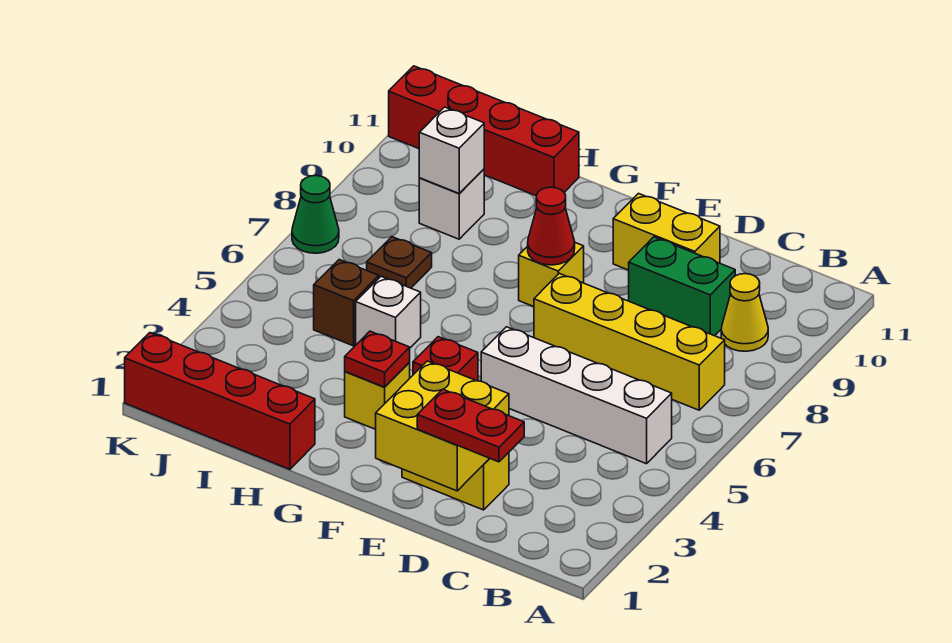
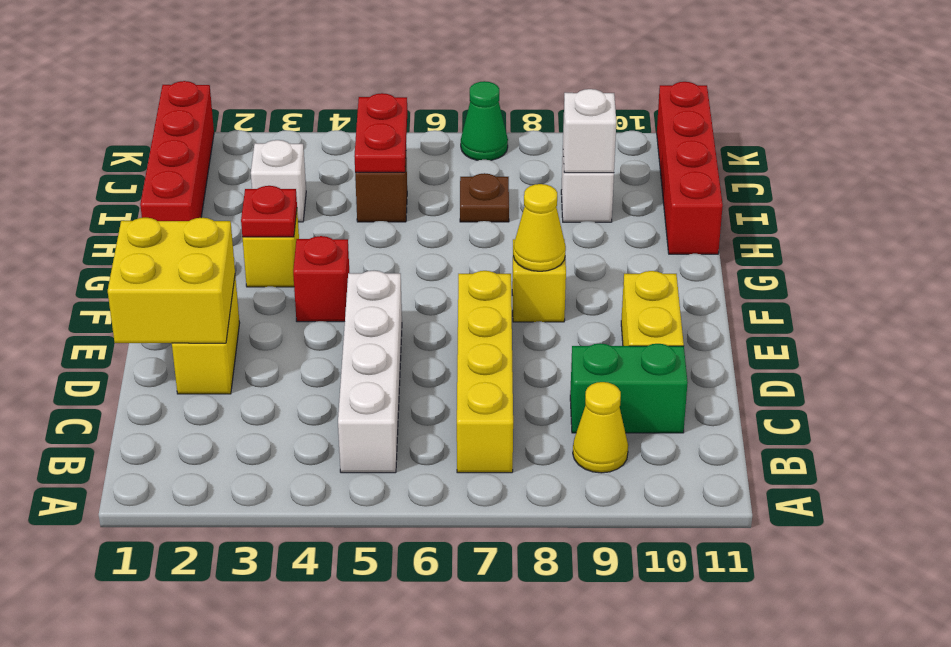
red 1x2 plate [417,389,524,462] -> red 1x2 plate moved to [354,93,407,172]
green 1x2 brick [629,237,735,336] -> green 1x2 brick turned to [570,343,688,433]
red 1x1 cone [528,187,575,265] -> yellow 1x1 cone [513,184,566,271]
white 1x1 brick [356,276,421,348] -> white 1x1 brick moved to [251,140,306,222]

